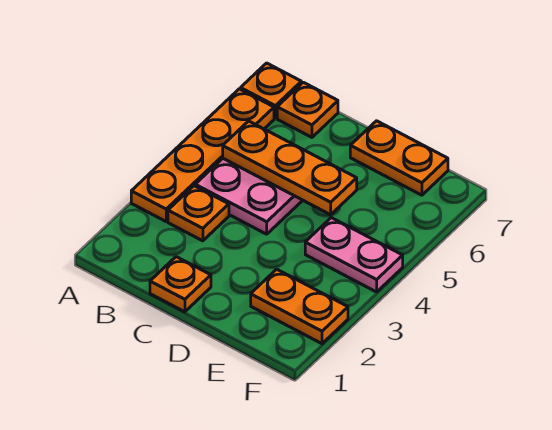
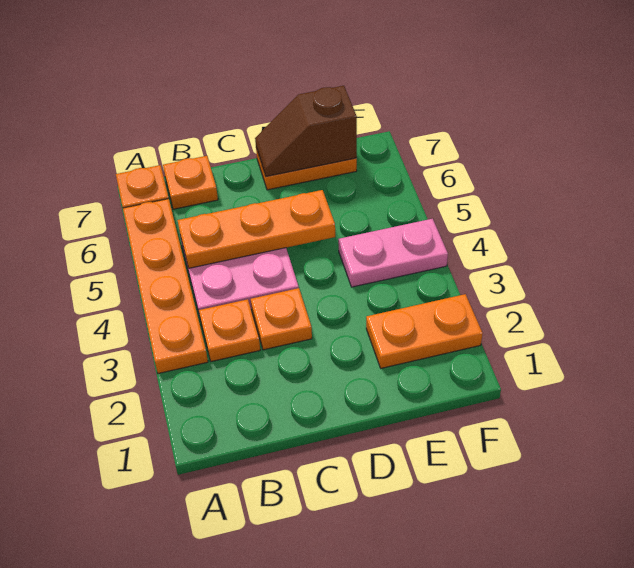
orange 1x1 plate [150,257,211,312] -> orange 1x1 plate moved to [251,288,312,350]
none -> brown 1x2 slope [255,86,357,176]

